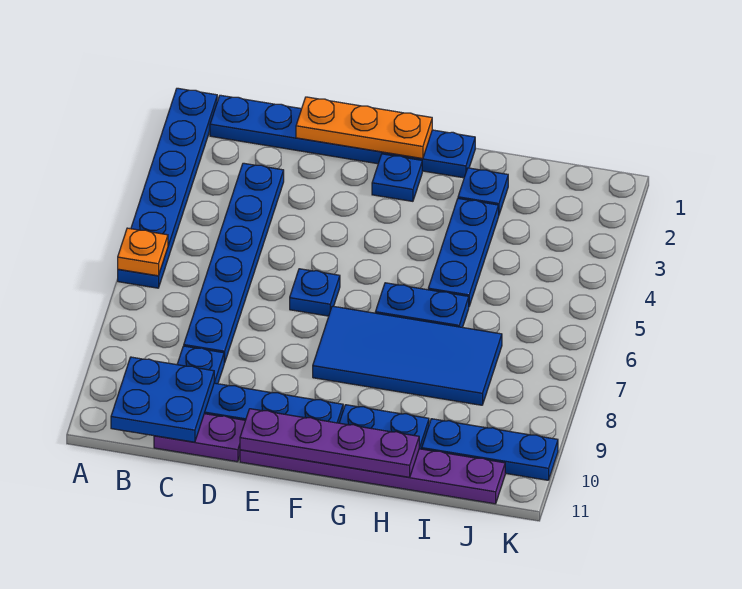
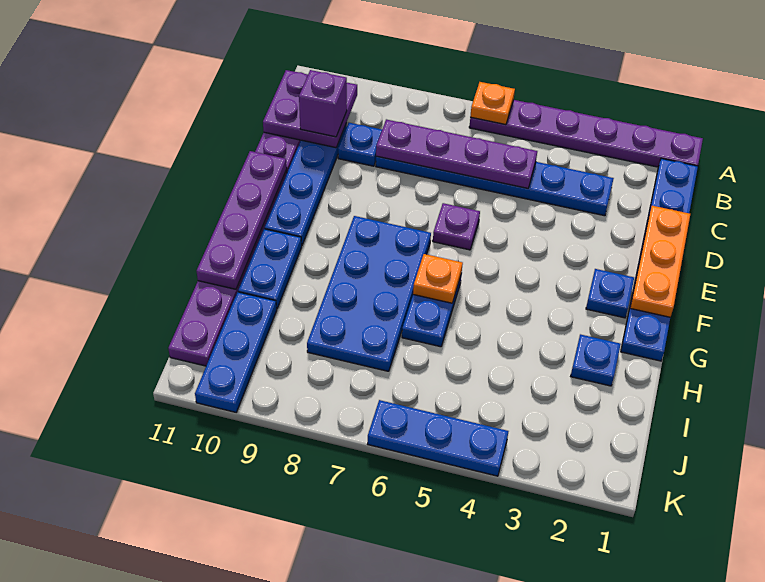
blue 1x6 plate [118,88,217,288] -> purple 1x6 plate [469,100,703,167]
blue 2x2 plate [111,357,214,442] -> purple 2x2 plate [263,70,357,148]
none -> purple 1x4 plate [376,119,537,188]
none -> purple 1x1 brick [299,70,347,137]
blue 1x1 plate [290,269,340,316] -> purple 1x1 plate [433,203,480,250]
blue 2x4 tile [313,306,502,405] -> blue 2x4 plate [307,216,431,371]
none -> orange 1x1 plate [413,254,463,303]
blue 1x3 plate [428,198,499,306] -> blue 1x3 plate moved to [368,400,509,476]

